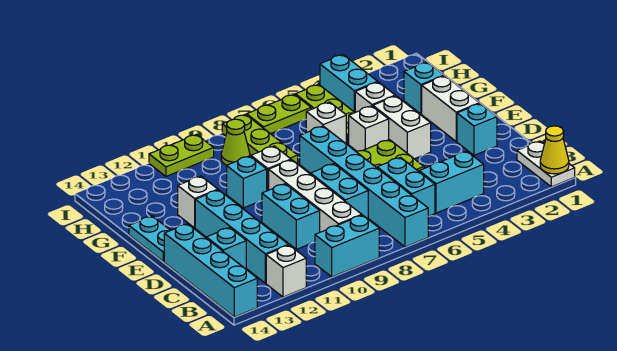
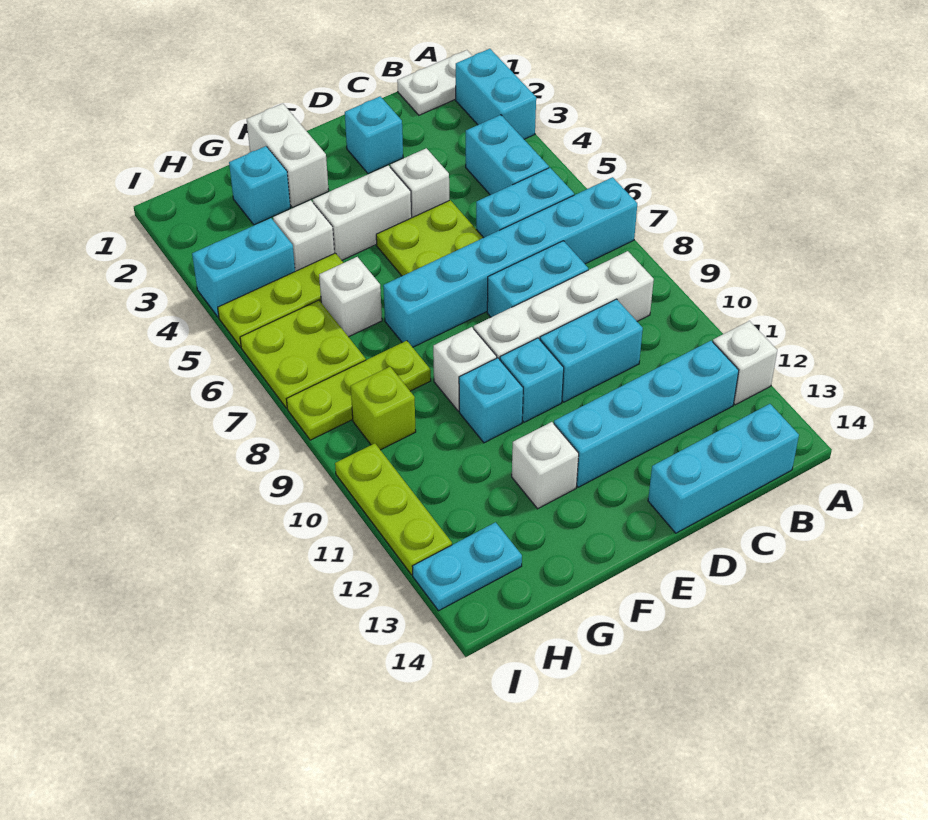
yellow 1x1 cone [540,126,569,174] -> none
cyan 1x2 brick [315,215,379,277] -> cyan 1x2 brick moved to [456,49,536,139]
cyan 1x4 brick [164,224,257,317] -> cyan 1x3 brick [648,404,799,533]
cyan 1x1 brick [206,228,246,269] -> cyan 1x1 brick moved to [500,338,564,422]
white 1x2 brick [422,76,479,142] -> white 1x2 brick turned to [247,103,329,207]
cyan 1x2 plate [129,216,171,262] -> cyan 1x2 plate moved to [412,522,522,611]
white 1x1 brick [349,106,389,151] -> white 1x1 brick moved to [390,148,449,218]
lime 1x1 cone [221,119,250,165] -> lime 1x1 brick [351,367,416,450]
lime 1x2 plate [247,94,311,134] -> lime 2x2 plate [240,300,366,408]
lime 1x2 plate [149,134,214,176] -> lime 1x3 plate [335,443,452,575]

